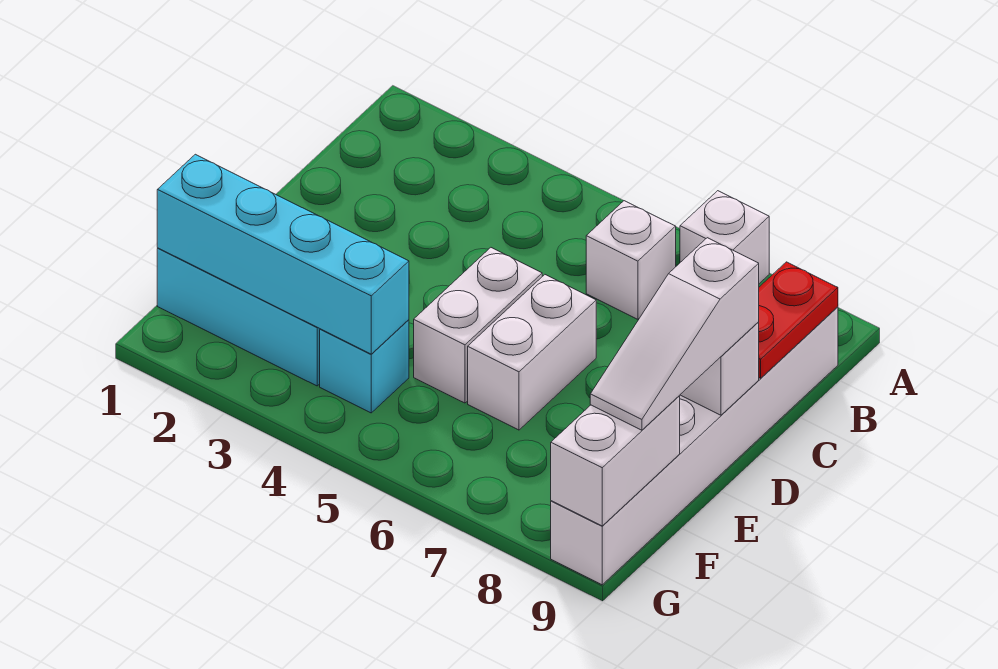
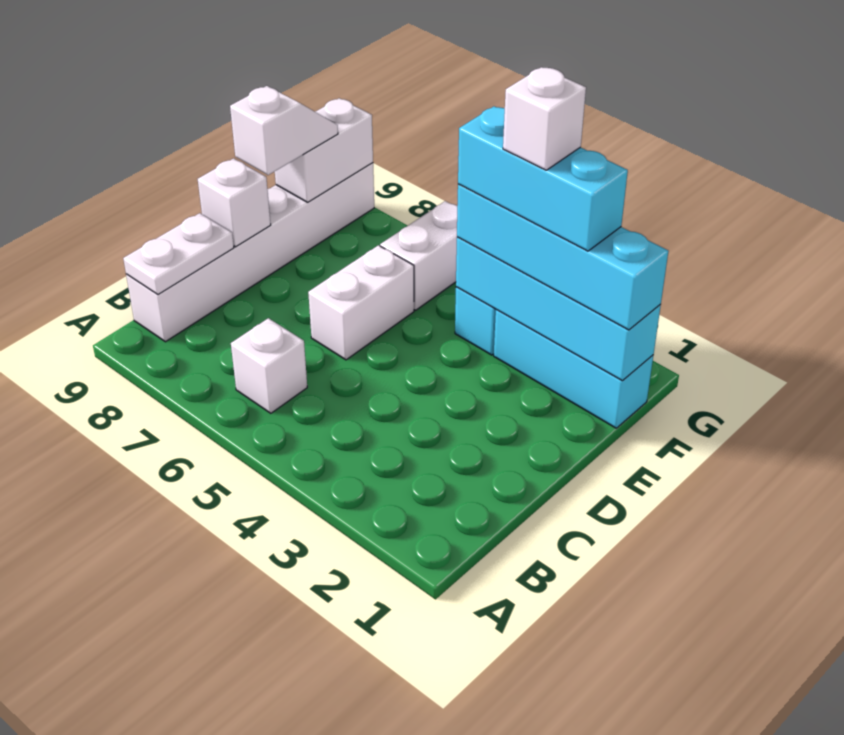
white 1x1 brick [680,191,769,284] -> white 1x1 brick moved to [503,67,586,170]
red 1x2 plate [759,262,838,378] -> white 1x2 plate [123,213,234,294]
white 1x2 brick [414,248,542,403] -> white 1x2 brick moved to [380,201,457,310]
white 1x3 slope [590,238,759,430] -> white 1x2 slope [230,86,338,175]
none -> cyan 1x4 brick [457,184,668,330]
none -> cyan 1x3 brick [458,106,628,251]

